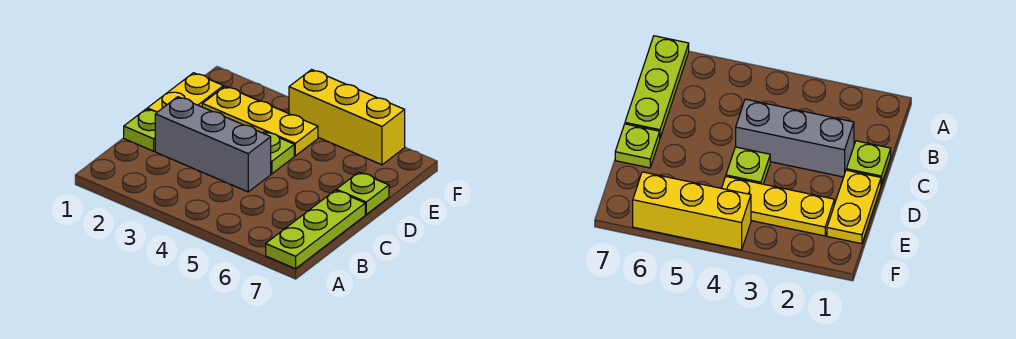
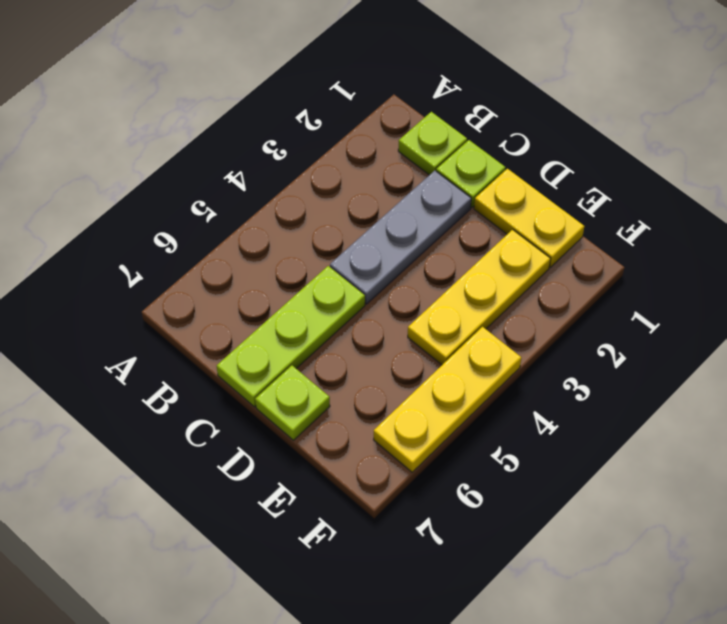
lime 1x3 plate [266,190,365,269] -> lime 1x3 plate turned to [217,266,365,407]
grey 1x3 brick [155,97,271,192] -> grey 1x3 plate [330,171,471,304]
lime 1x1 plate [263,132,294,174] -> lime 1x1 plate moved to [398,112,467,175]
yellow 1x3 brick [289,70,405,165] -> yellow 1x3 plate [374,327,521,472]

